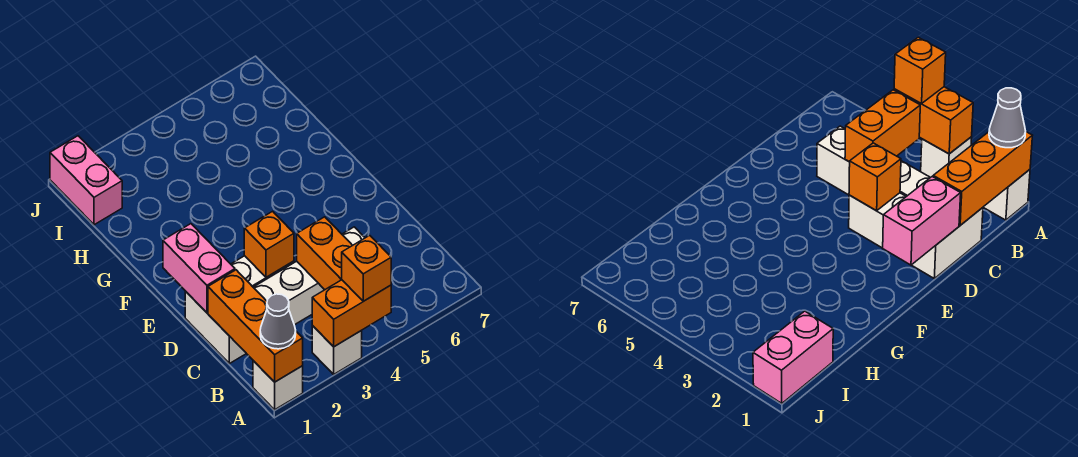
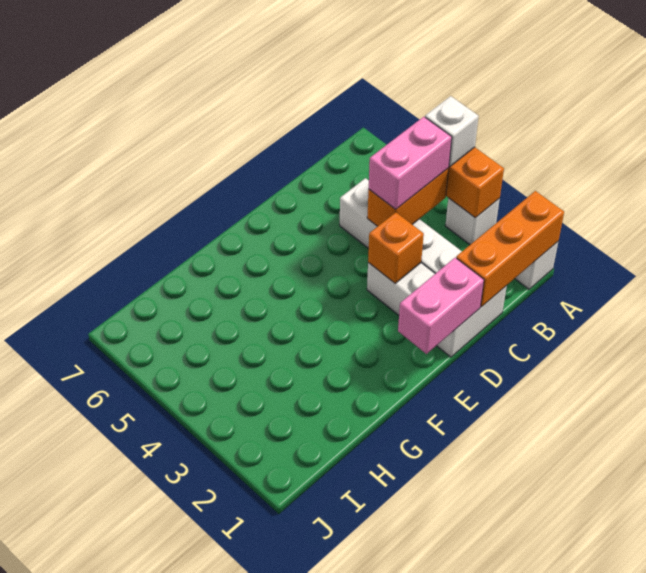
grey 1x1 cone [260,294,296,349] -> none
orange 1x1 brick [342,235,391,301] -> white 1x1 brick [425,96,479,167]
pink 1x2 brick [50,136,122,225] -> pink 1x2 brick moved to [369,117,452,209]

